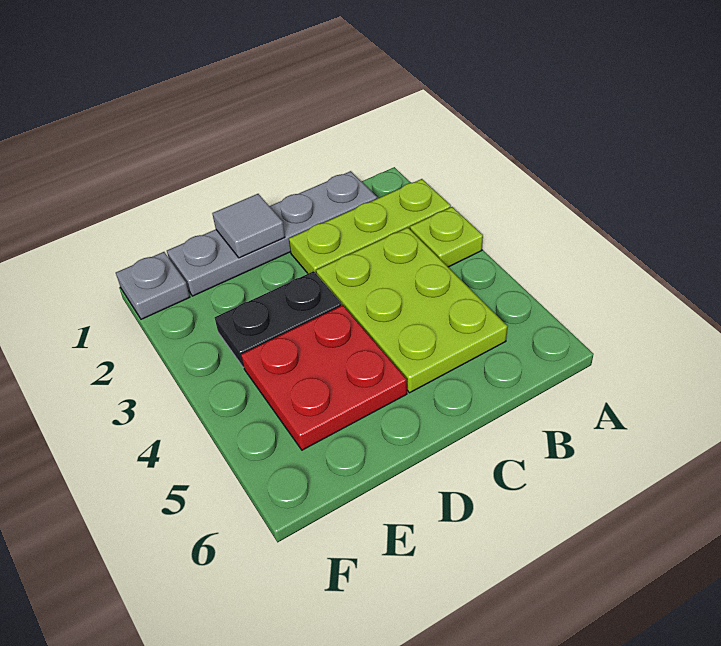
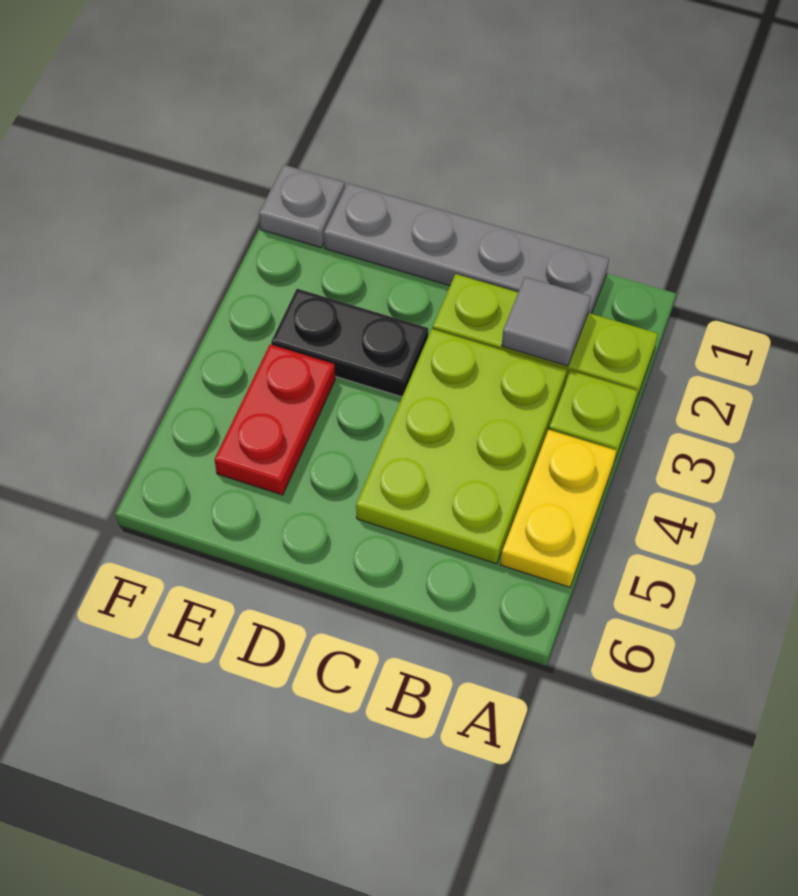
none -> yellow 1x2 plate [500,429,616,587]
grey 1x1 tile [212,194,285,258] -> grey 1x1 tile moved to [502,277,591,366]
red 2x2 plate [241,305,407,450] -> red 1x2 plate [214,344,335,495]

